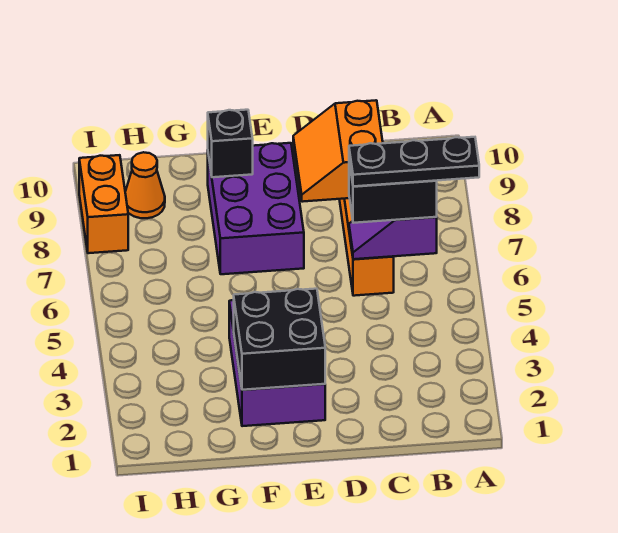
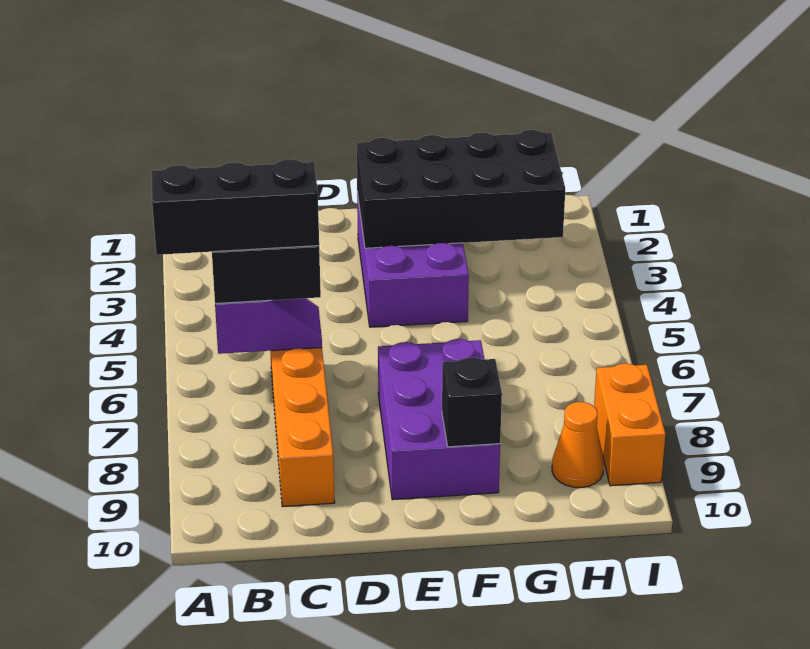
black 1x3 plate [349,137,479,186] -> black 1x3 brick [151,159,319,255]
orange 2x2 slope [293,100,383,202] -> none
black 2x2 brick [234,289,325,390] -> black 2x4 brick [356,130,565,248]

